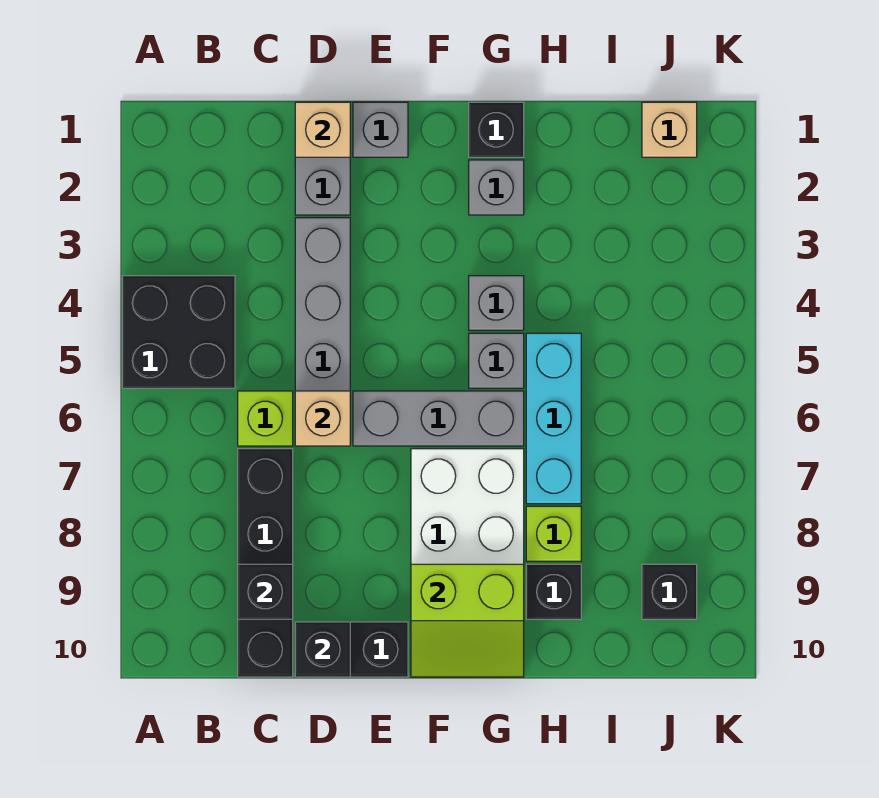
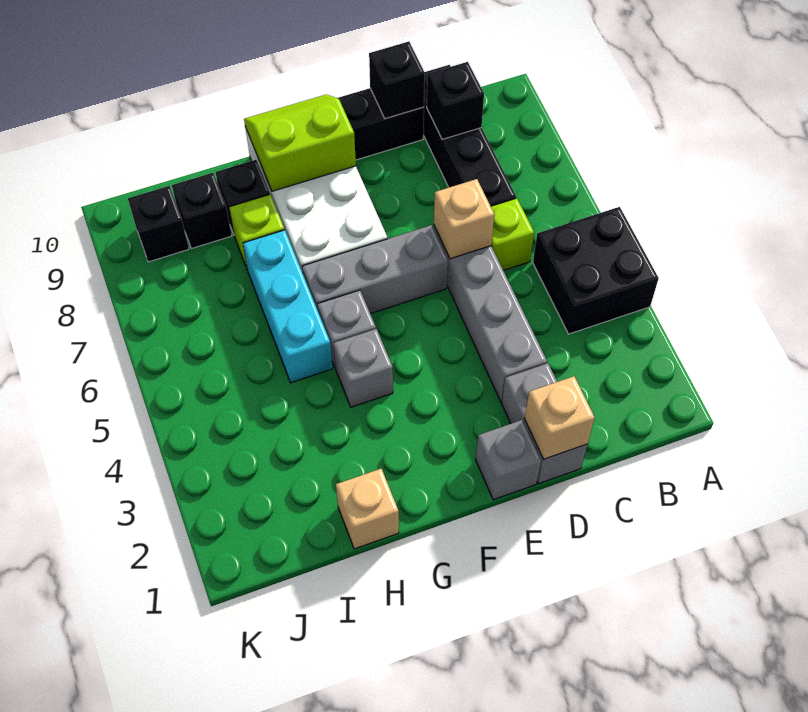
black 1x1 brick [469,102,524,157] -> black 1x1 brick moved to [172,173,232,249]
grey 1x1 brick [469,160,524,215] -> none
tan 1x1 brick [642,102,697,157] -> tan 1x1 brick moved to [336,469,399,549]

